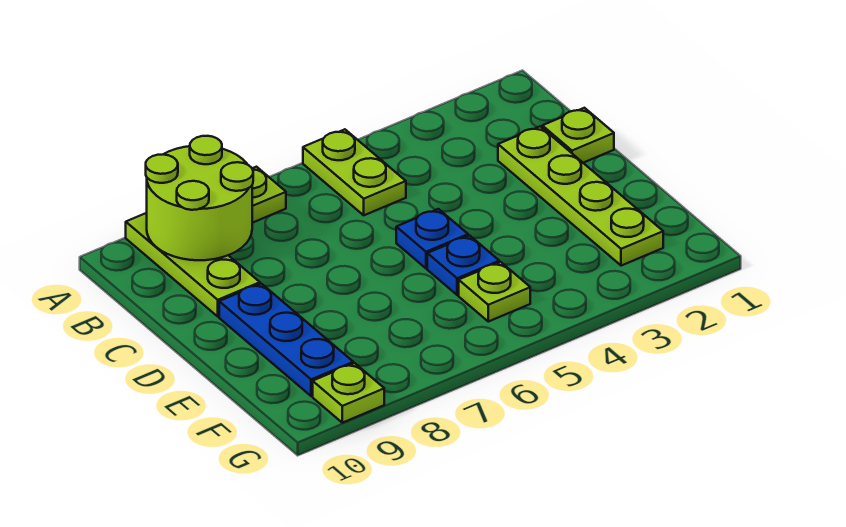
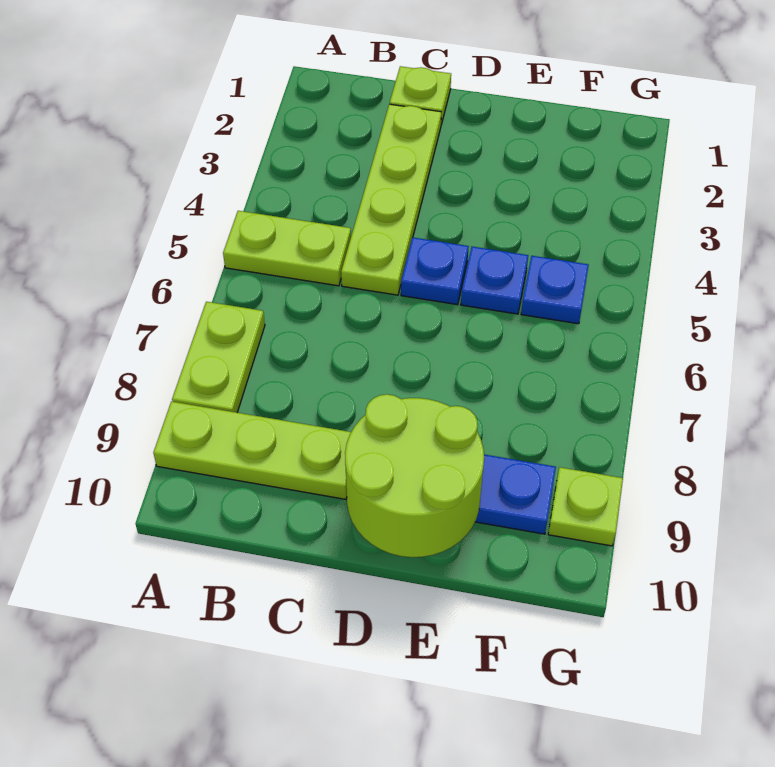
lime 2x2 round brick [146,136,253,260] -> lime 2x2 round brick moved to [345,394,484,557]
lime 1x4 plate [498,127,663,266] -> lime 1x4 plate turned to [341,104,441,295]
lime 1x1 plate [459,262,530,322] -> blue 1x1 plate [521,256,589,324]

